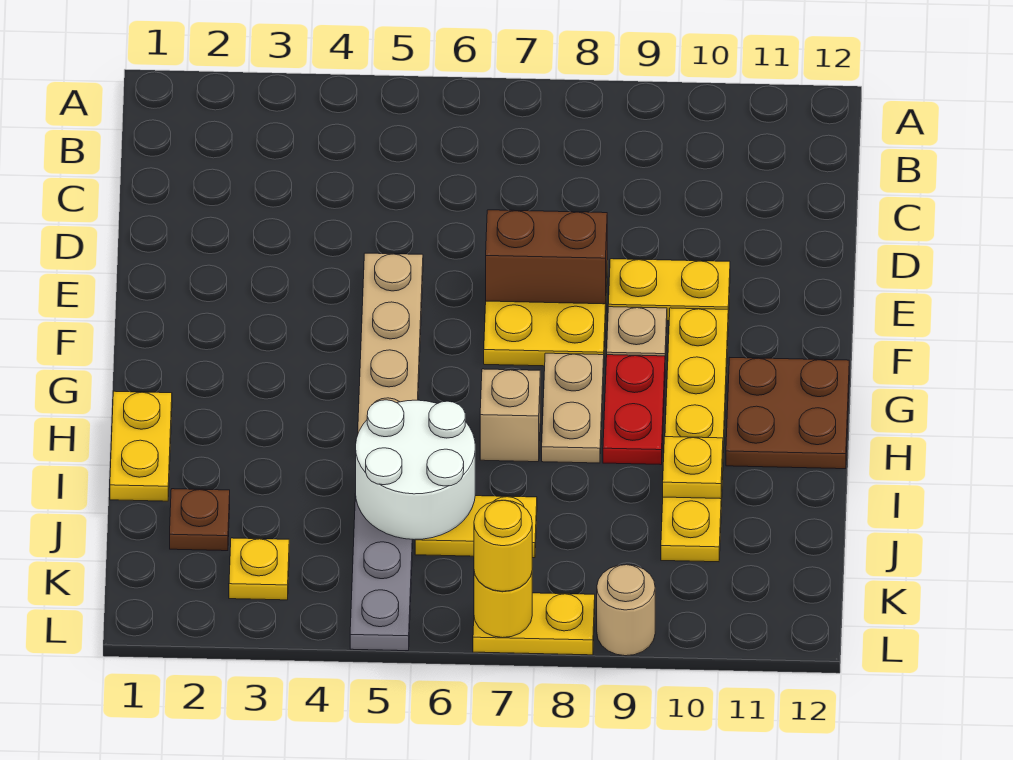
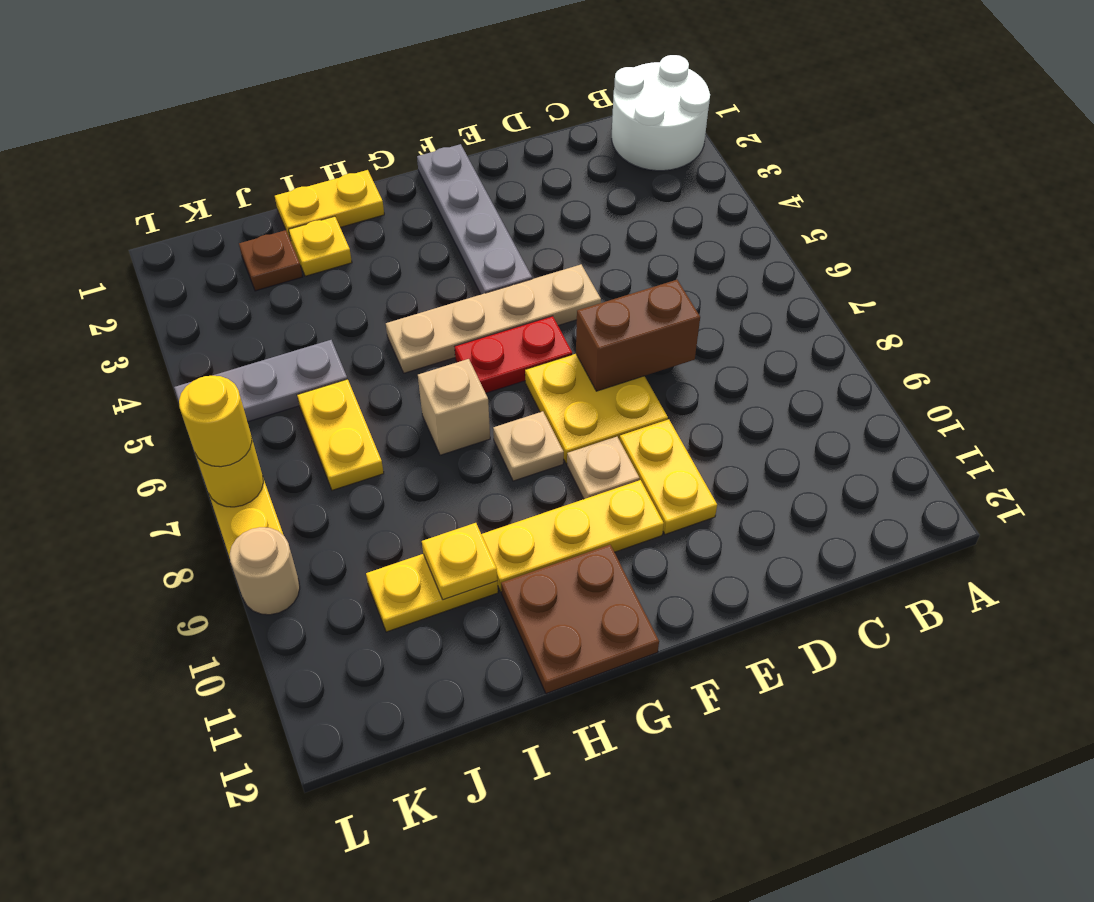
brown 1x2 brick [486,210,607,304] -> brown 1x2 brick turned to [576,280,700,391]
none -> grey 1x4 plate [417,144,532,294]
tan 1x2 plate [542,353,604,463] -> tan 1x1 plate [493,411,564,481]
red 1x2 plate [603,355,665,465] -> red 1x2 plate moved to [455,316,572,393]
white 2x2 round brick [356,400,475,539] -> white 2x2 round brick moved to [612,55,710,171]
yellow 1x1 plate [229,538,289,600] -> yellow 1x1 plate moved to [289,216,352,276]

